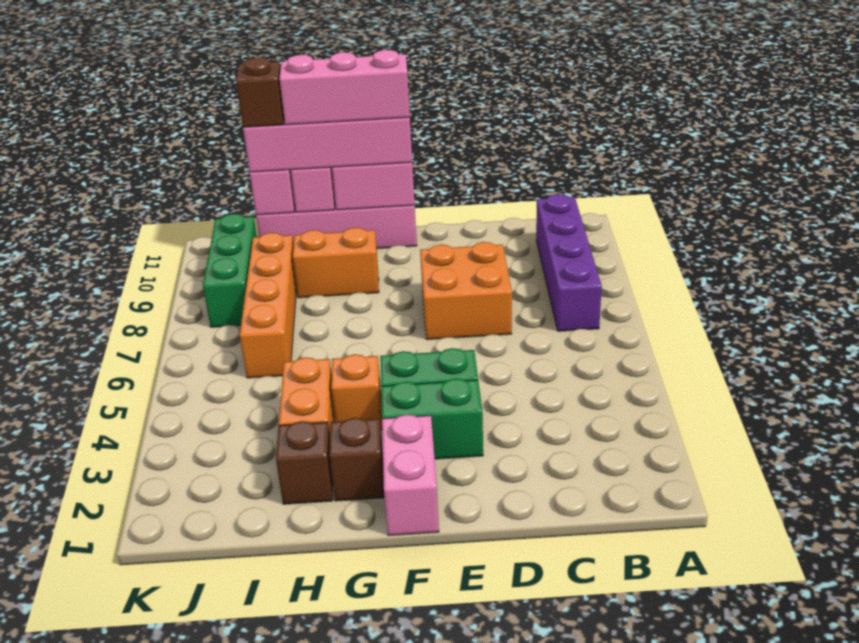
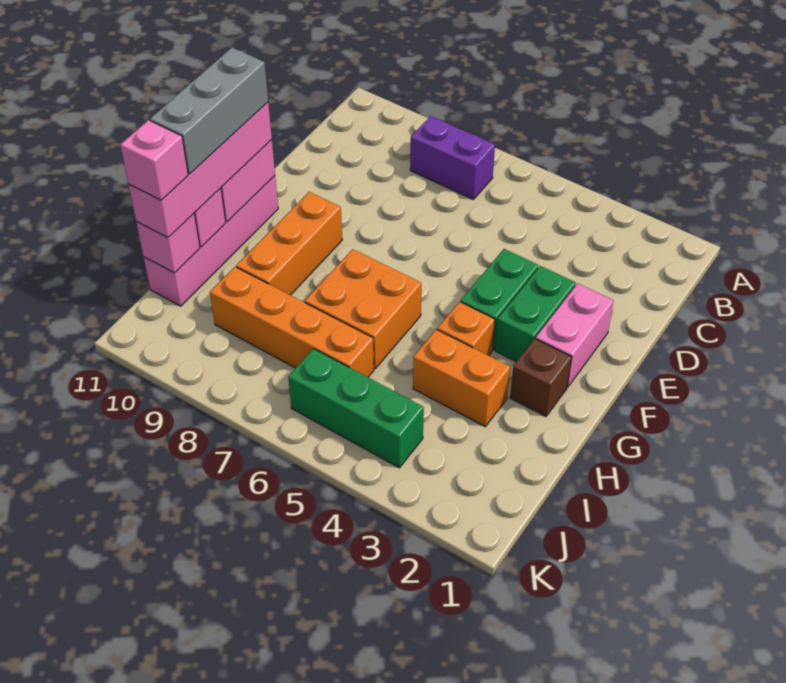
purple 1x4 brick [536,194,602,331] -> purple 1x2 brick [410,116,495,199]
orange 2x2 brick [420,242,512,340] -> orange 2x2 brick moved to [305,249,421,369]
pink 1x2 brick [382,415,439,536] -> pink 1x2 brick turned to [536,284,614,387]
pink 1x3 brick [279,50,410,125] -> grey 1x3 brick [150,48,268,174]
orange 1x2 brick [293,228,379,298] -> orange 1x3 brick [236,192,342,295]
brown 1x1 brick [276,421,333,504] -> none
brown 1x1 brick [236,57,284,127] -> pink 1x1 brick [120,120,188,200]
green 1x3 brick [203,214,257,327] -> green 1x3 brick moved to [288,349,424,468]

